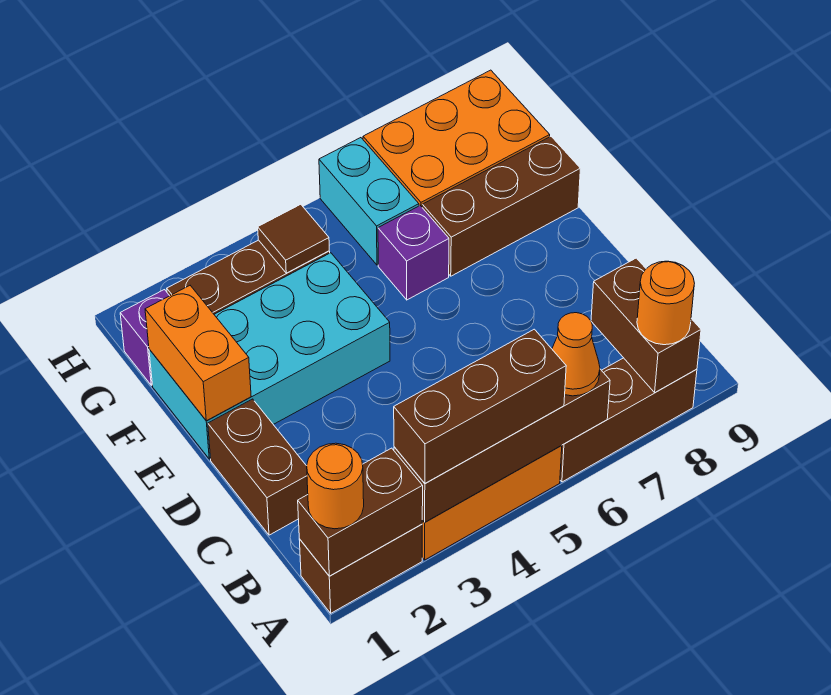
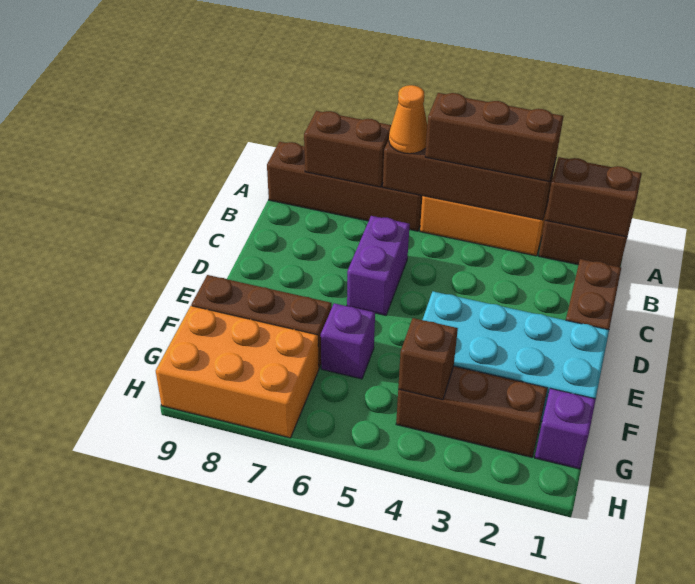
orange 1x1 round brick [307,443,364,529] -> none
brown 1x3 brick [560,358,697,482] -> brown 1x4 brick [267,142,422,231]
brown 1x2 brick [591,258,701,393] -> brown 1x2 brick turned to [304,111,391,187]
orange 1x1 round brick [637,261,695,345] -> none
none -> purple 1x2 brick [347,216,410,315]
orange 1x2 brick [145,286,251,421] -> none
brown 1x1 tile [258,204,329,273] -> brown 1x1 brick [398,318,458,400]
cyan 1x2 brick [319,138,419,265] -> none

